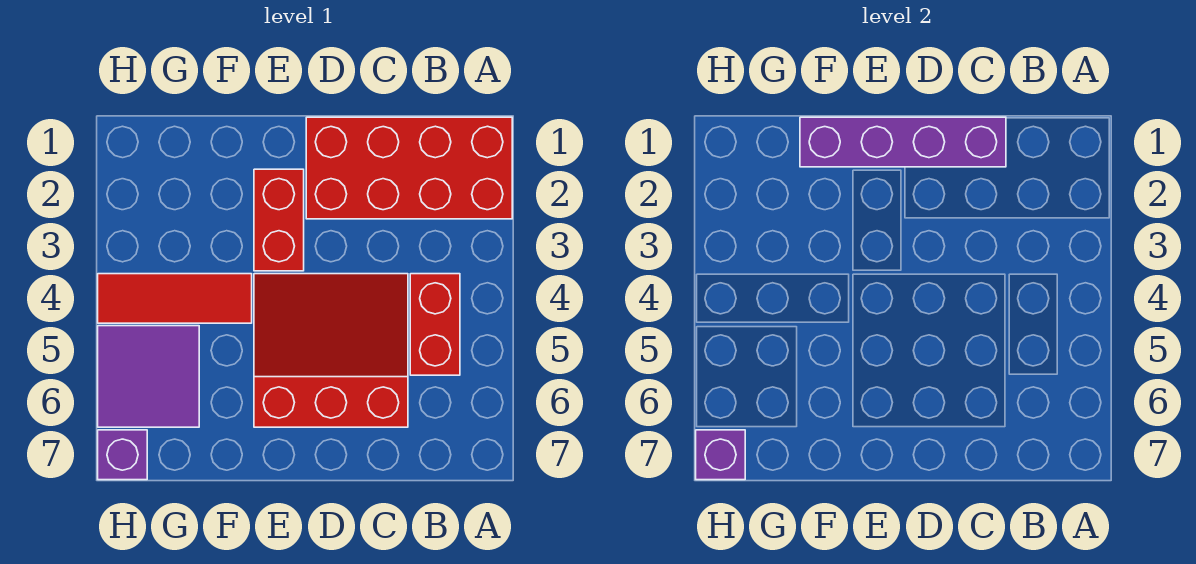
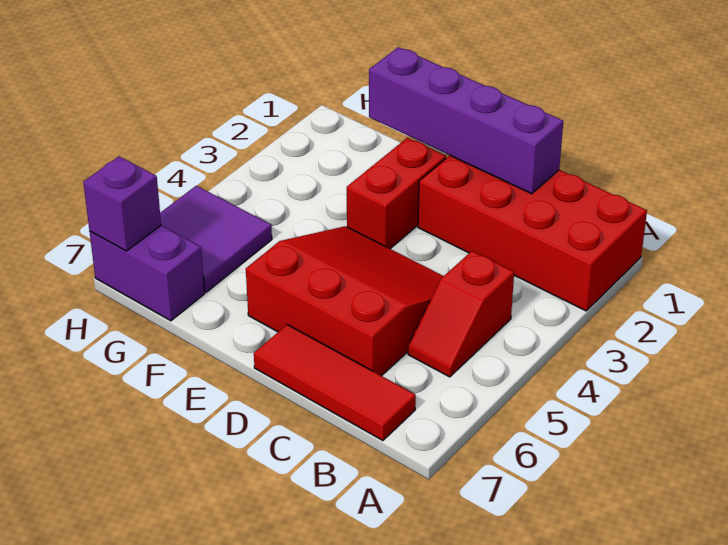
red 1x2 brick [410,274,460,375] -> red 1x2 slope [408,251,514,377]
red 1x3 tile [98,274,252,323] -> red 1x3 tile moved to [254,325,416,441]
purple 1x1 brick [98,430,147,480] -> purple 1x2 brick [90,225,205,321]

